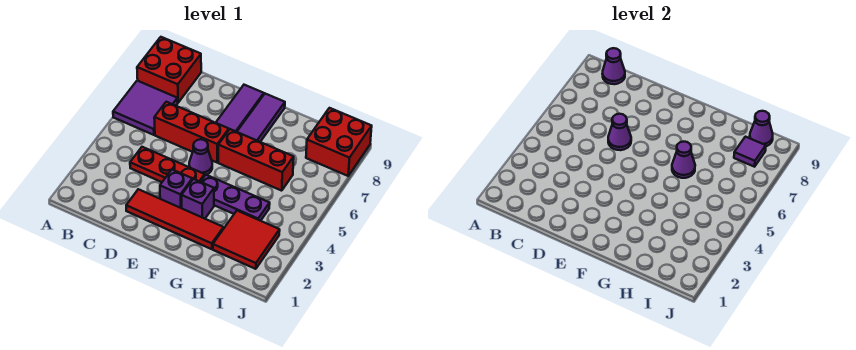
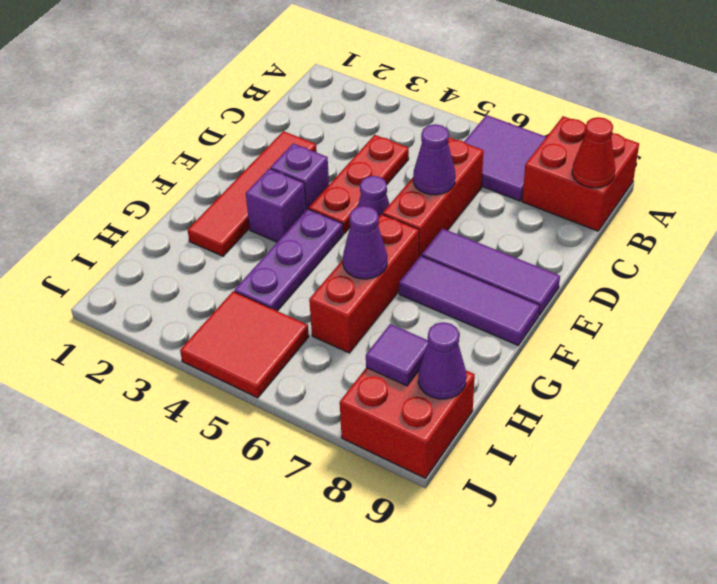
purple 1x1 cone [602,48,625,84] -> red 1x1 cone [572,117,615,188]
red 2x2 tile [213,211,280,269] -> red 2x2 tile moved to [180,291,309,398]

